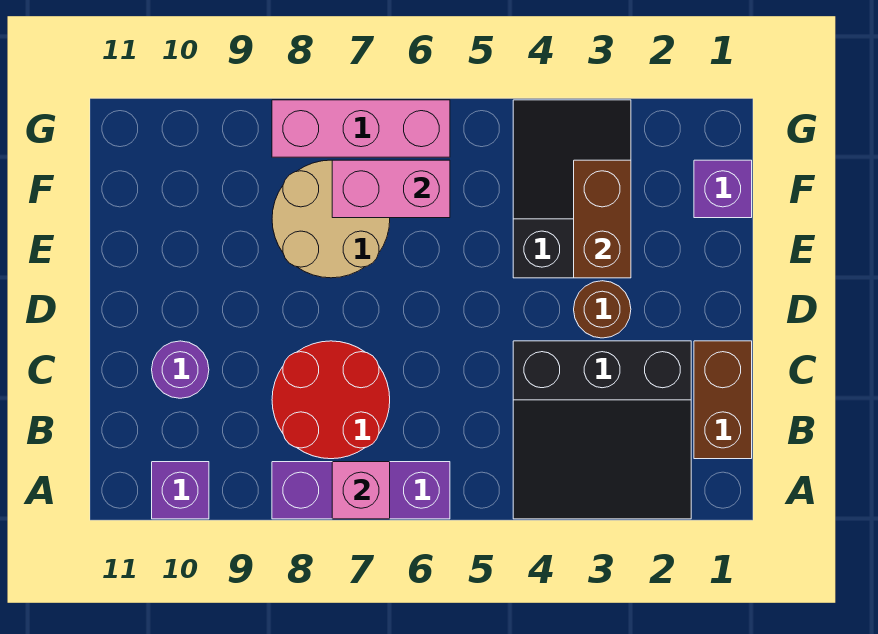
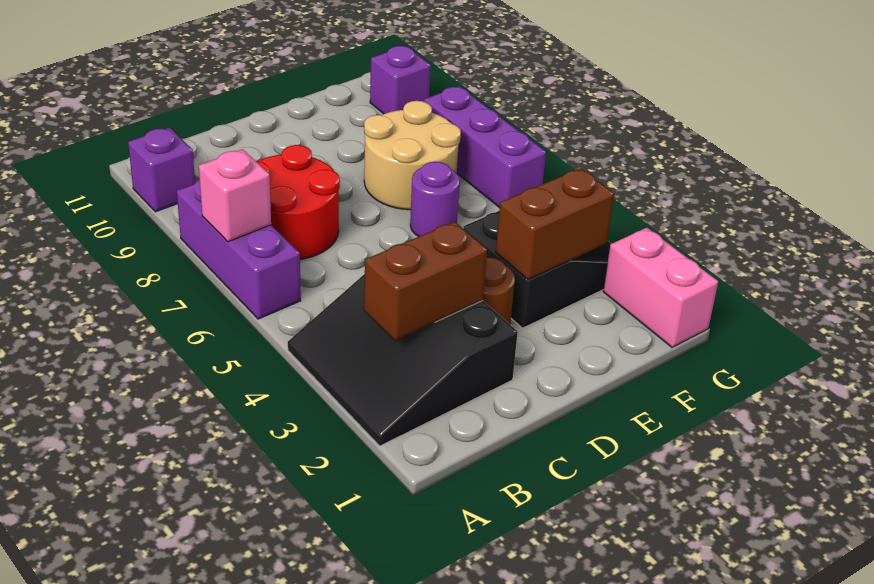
brown 1x2 brick [694,341,752,459] -> brown 1x2 brick moved to [364,222,487,341]
purple 1x1 round brick [152,341,209,398] -> purple 1x1 round brick moved to [410,162,460,237]
purple 1x1 brick [694,160,752,218] -> purple 1x1 brick moved to [370,46,431,114]
pink 1x2 brick [332,160,450,218] -> pink 1x2 brick moved to [603,228,718,347]
pink 1x3 brick [272,100,450,157] -> purple 1x3 brick [424,86,546,208]

